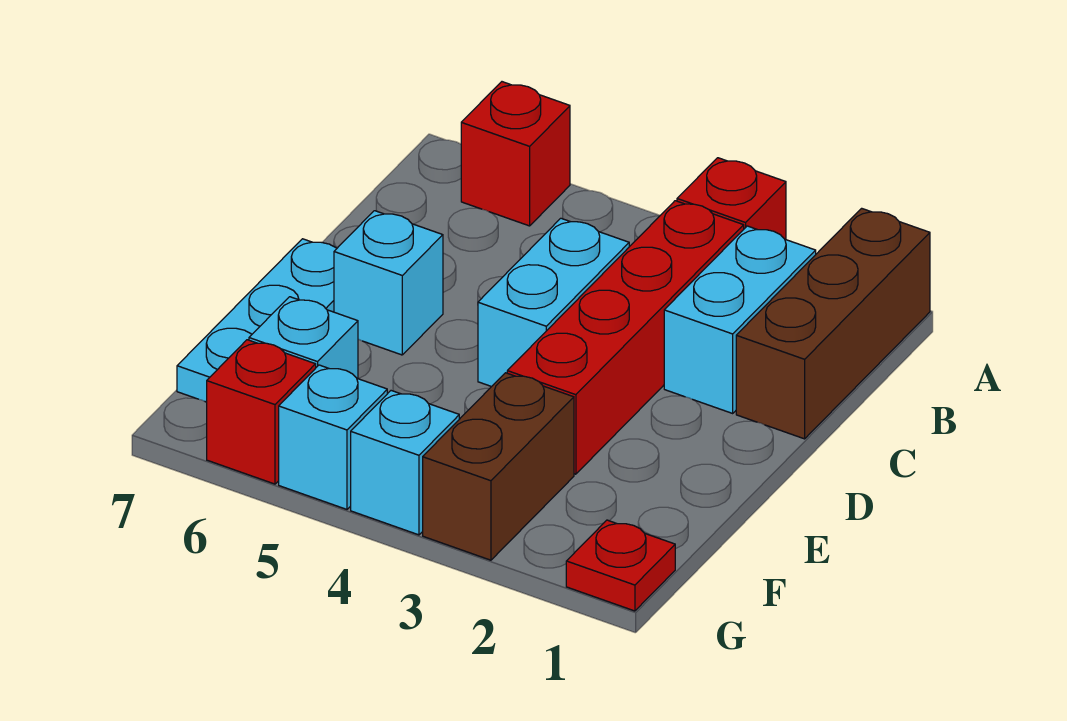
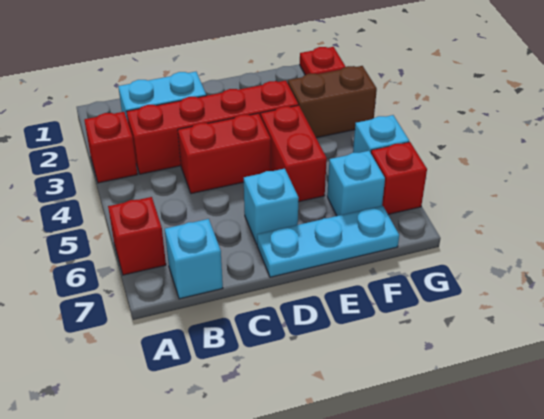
brown 1x3 brick [736,208,930,439] -> none
cyan 1x2 brick [478,218,629,387] -> red 1x2 brick [178,113,271,194]
none -> red 1x2 brick [261,105,327,202]
cyan 1x1 brick [351,391,459,535] -> cyan 1x1 brick moved to [165,219,223,299]

